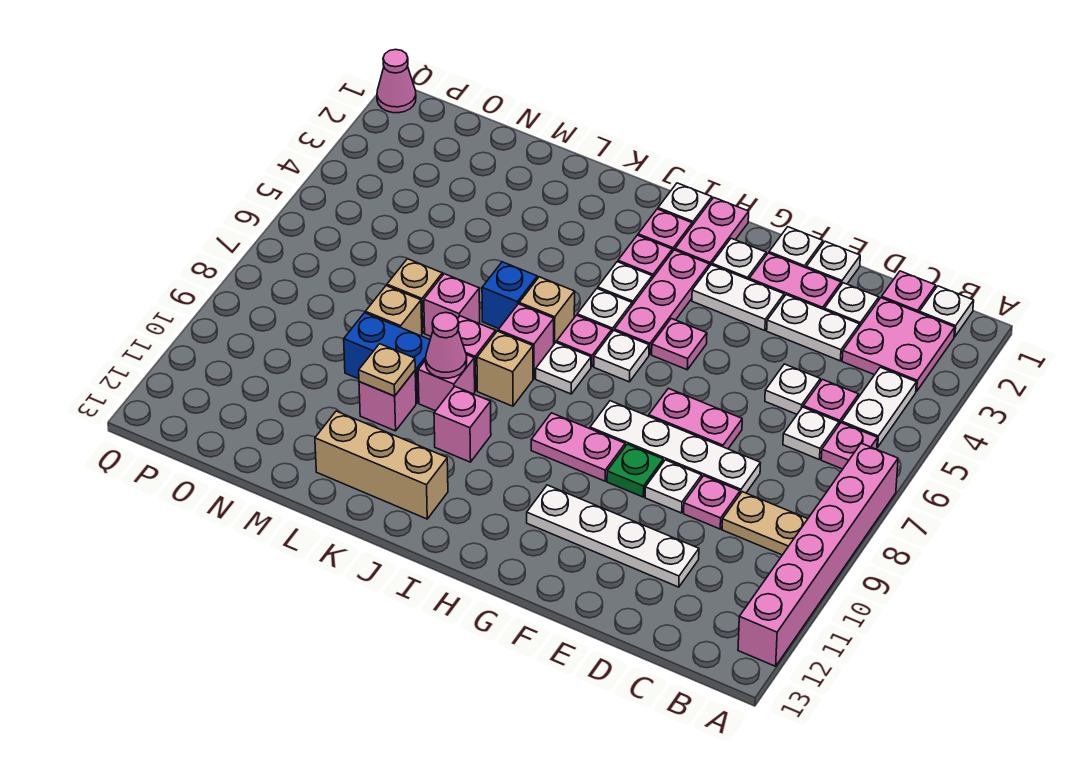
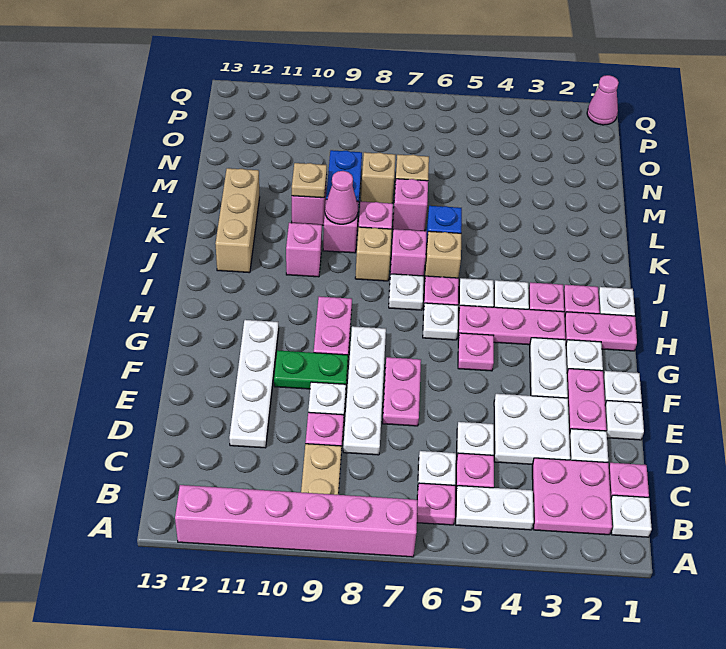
white 1x2 plate [767,295,860,361] -> white 2x2 plate [494,394,570,464]
green 1x1 plate [607,444,663,497] -> green 1x2 plate [274,350,348,389]

